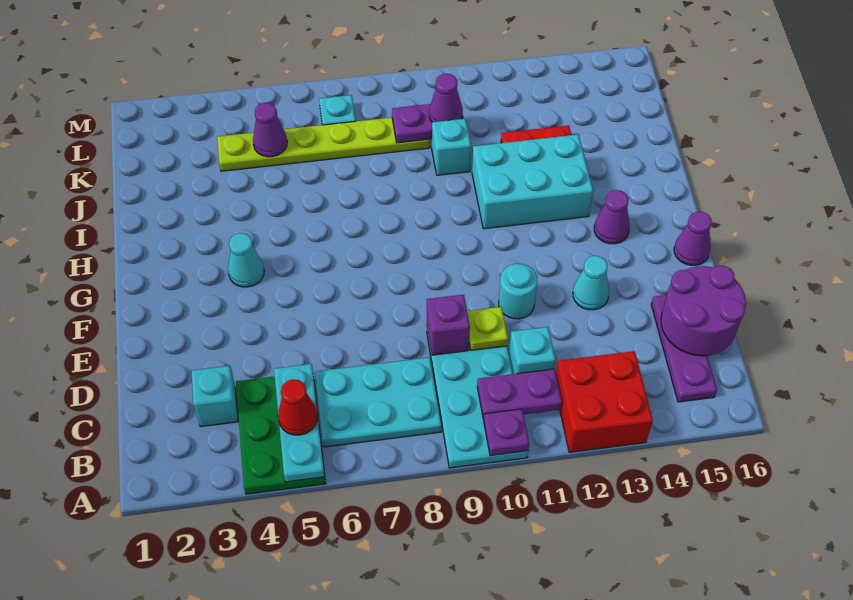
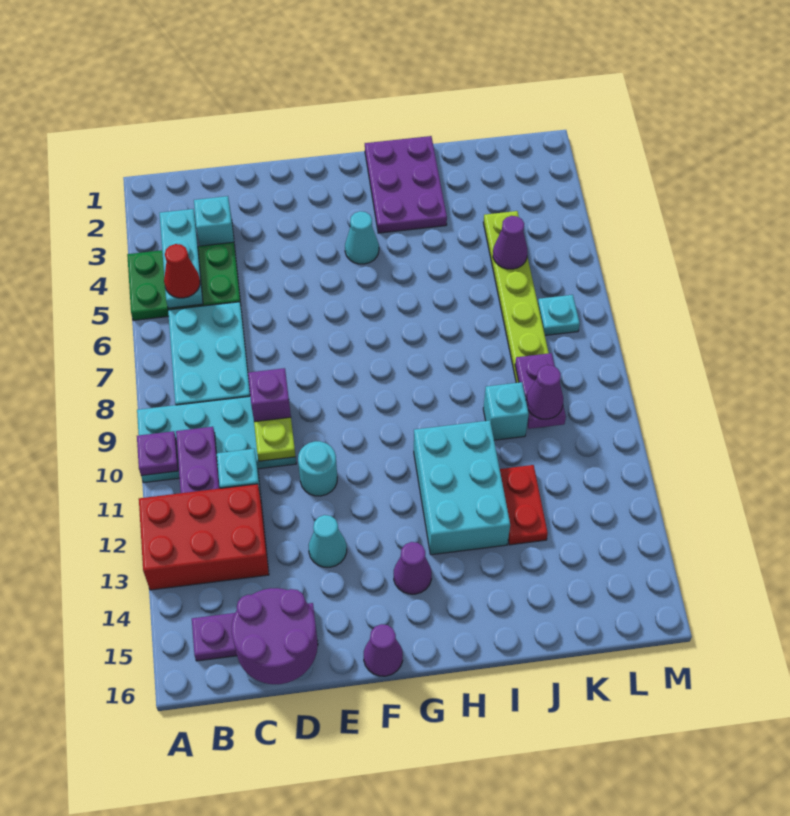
cyan 1x3 plate [274,364,325,482] -> cyan 1x3 plate turned to [160,209,203,308]
red 2x2 brick [556,351,653,452] -> red 2x3 brick [139,484,269,590]
none -> purple 2x3 plate [365,136,447,233]

